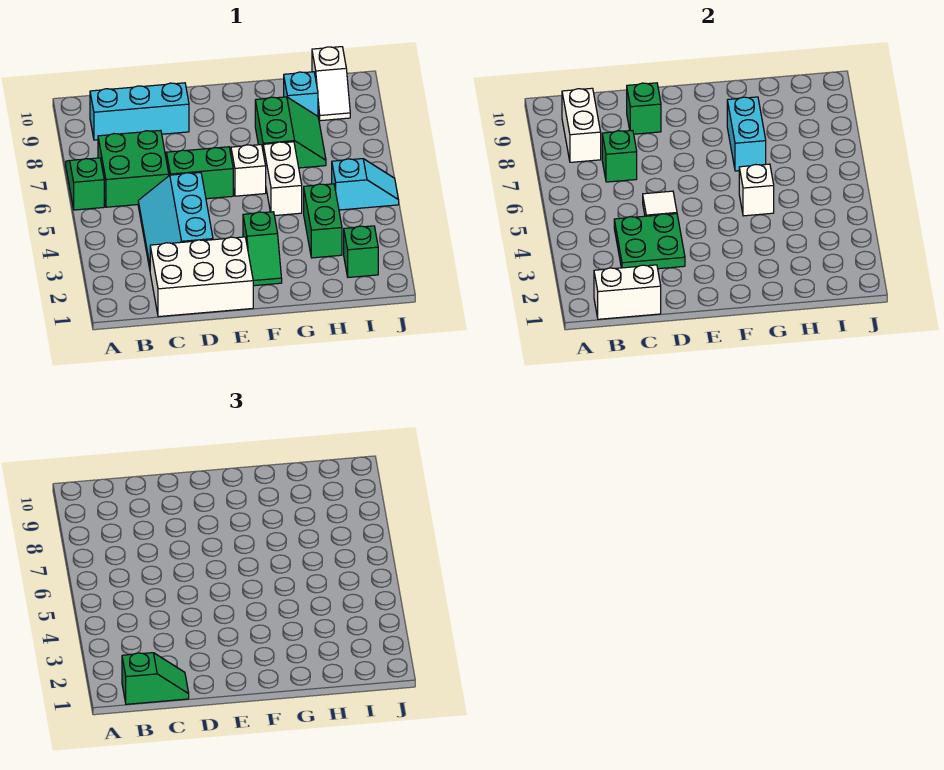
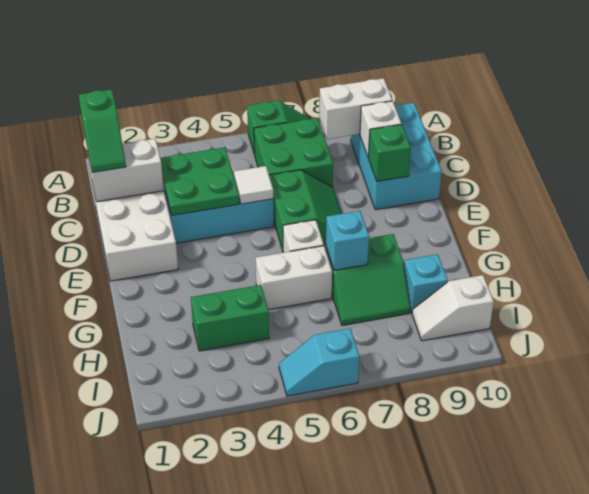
white 1x2 brick [594,265,661,319] -> white 1x2 brick turned to [88,139,164,202]
cyan 1x3 brick [90,83,189,140] -> cyan 2x3 brick [351,103,442,210]
green 1x1 brick [602,130,637,182] -> none
green 1x2 slope [243,212,282,286] -> none
white 1x1 brick [739,164,774,216] -> white 1x1 brick moved to [360,101,401,156]
cyan 1x2 brick [727,97,766,171] -> cyan 1x1 brick [326,211,369,270]
green 1x1 brick [344,226,378,277] -> none
cyan 1x2 slope [332,159,399,210] -> cyan 1x2 slope turned to [279,328,359,396]

